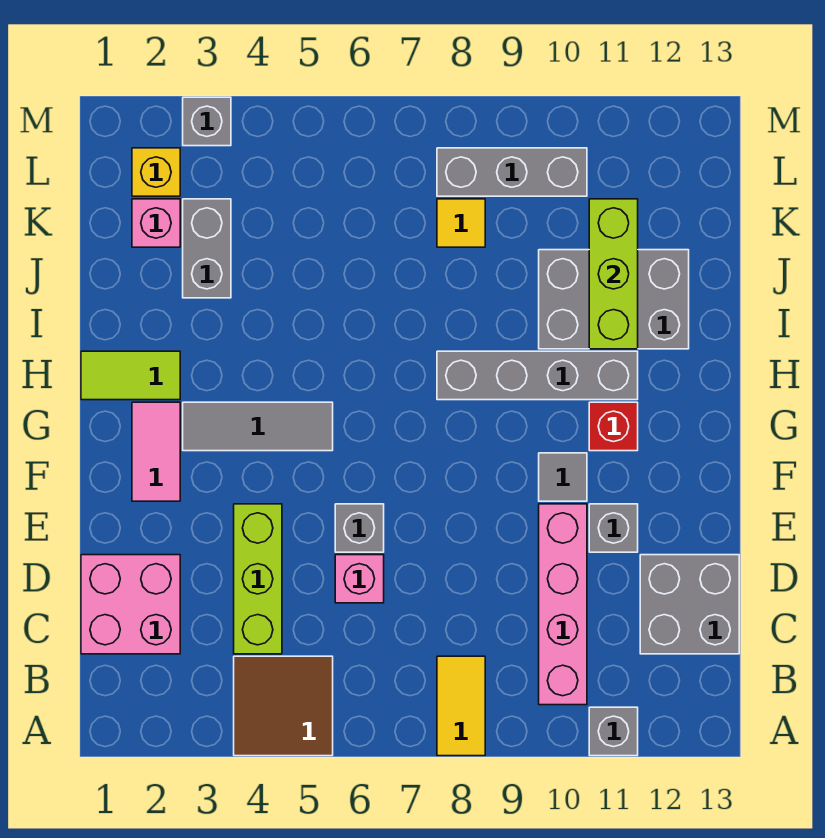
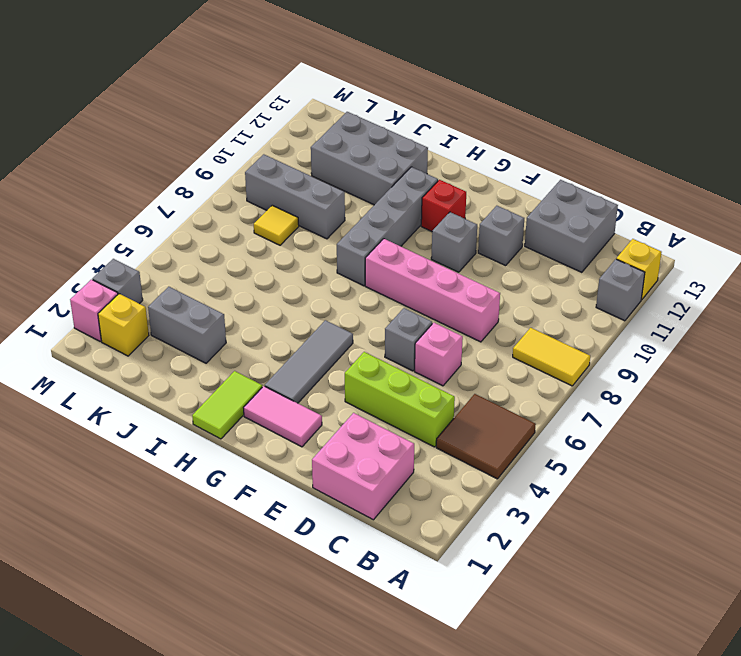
none -> yellow 1x1 brick [616,239,662,300]
pink 1x4 brick [539,504,587,705] -> pink 1x4 brick moved to [365,239,500,342]
grey 1x1 tile [539,453,587,501] -> grey 1x1 brick [431,212,477,272]
grey 2x3 brick [539,250,689,349] -> grey 2x3 brick turned to [311,112,428,205]
lime 1x3 brick [589,199,638,349] -> none
pink 1x1 brick [132,199,180,247] -> pink 1x1 brick moved to [70,280,118,341]
grey 1x3 brick [437,148,587,196] -> grey 1x3 brick turned to [245,154,345,239]

